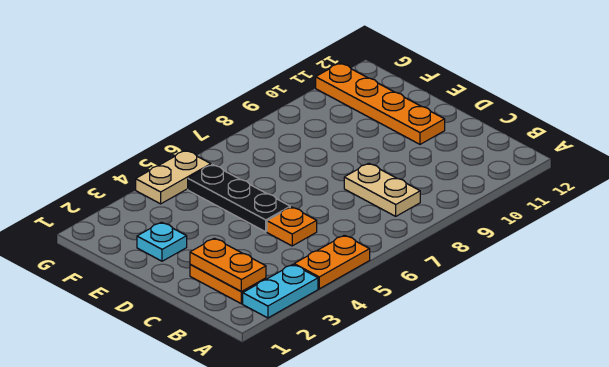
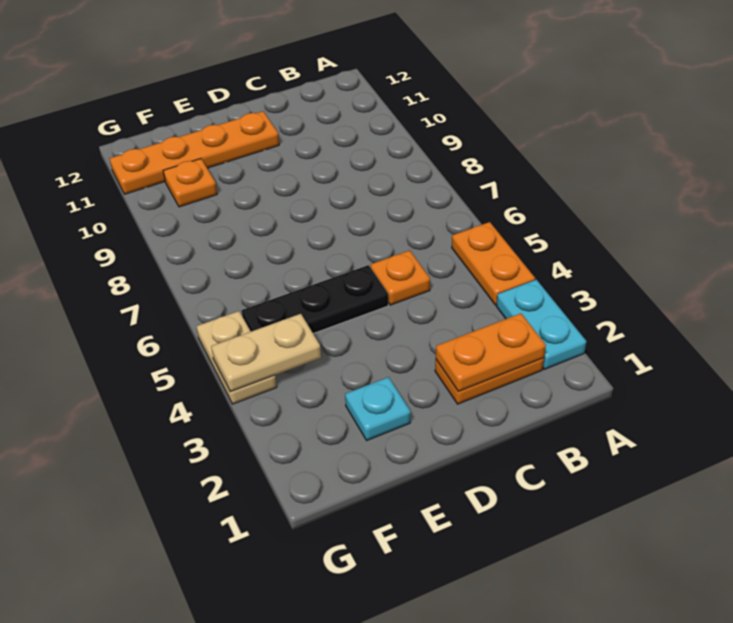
tan 1x2 plate [344,163,420,216] -> tan 1x2 plate moved to [211,314,321,392]
none -> orange 1x1 plate [163,159,217,207]

